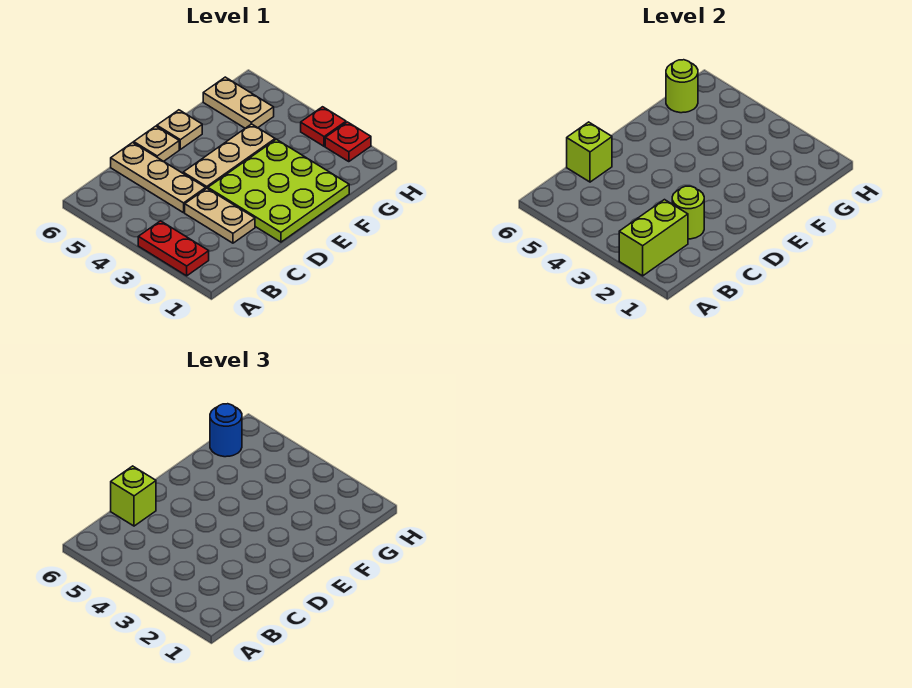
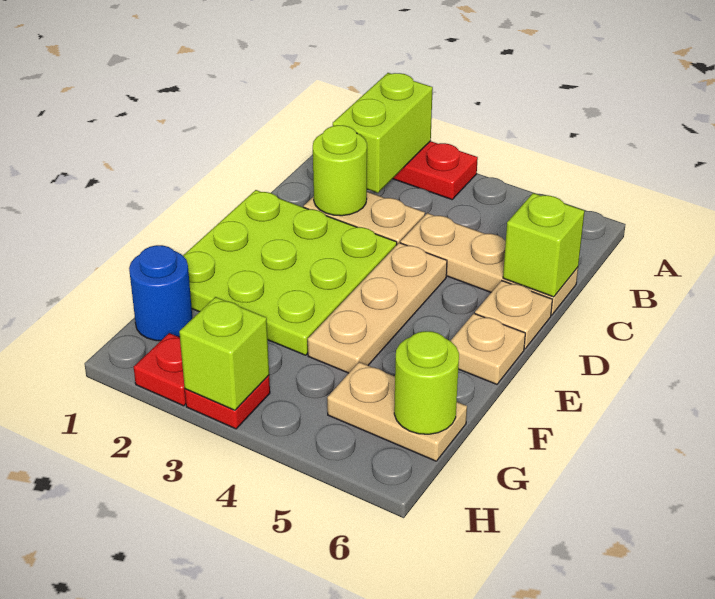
lime 1x1 brick [111,466,156,526] -> lime 1x1 brick moved to [179,297,269,410]
blue 1x1 round brick [210,404,242,457] -> blue 1x1 round brick moved to [129,245,192,341]

